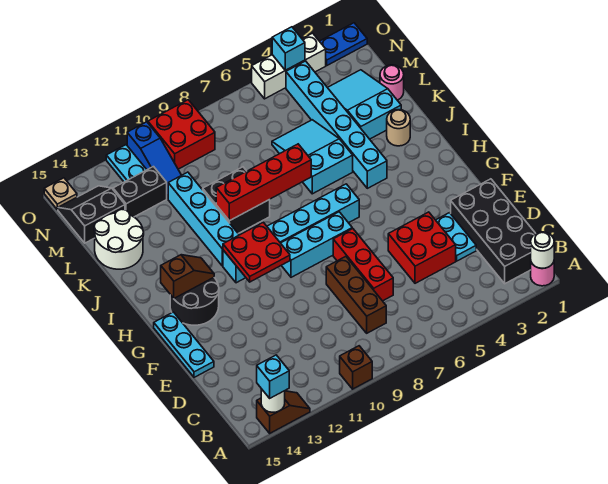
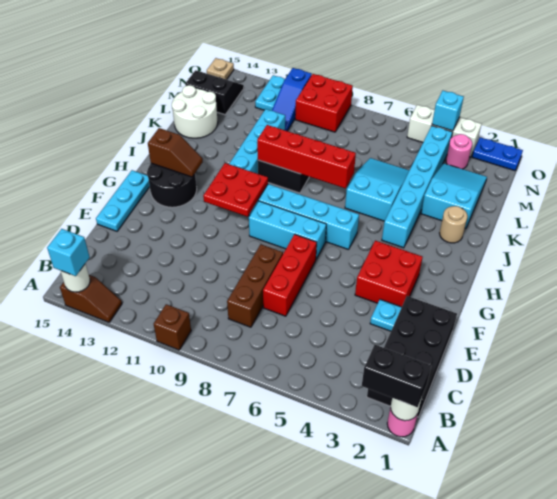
cyan 1x2 plate [436,213,476,261] -> cyan 1x1 plate [370,299,402,331]
red 2x2 brick [388,212,456,283] -> red 2x2 brick moved to [355,241,423,307]
pink 1x1 round brick [380,65,404,100] -> pink 1x1 round brick moved to [446,134,472,169]
black 1x2 brick [113,167,167,217] -> black 1x2 brick moved to [362,345,431,407]

